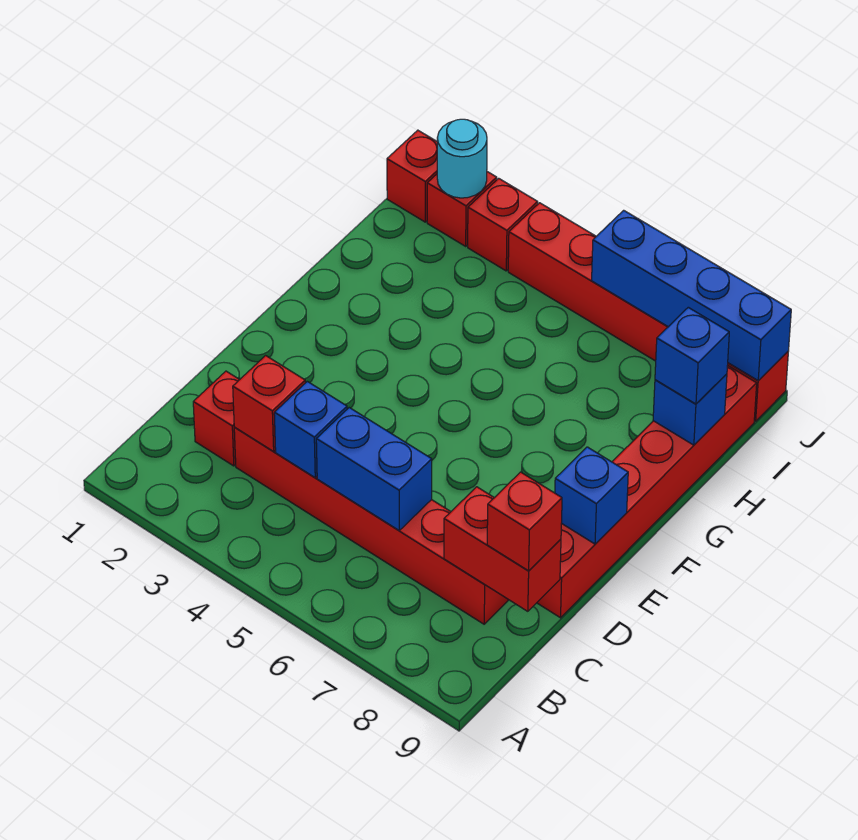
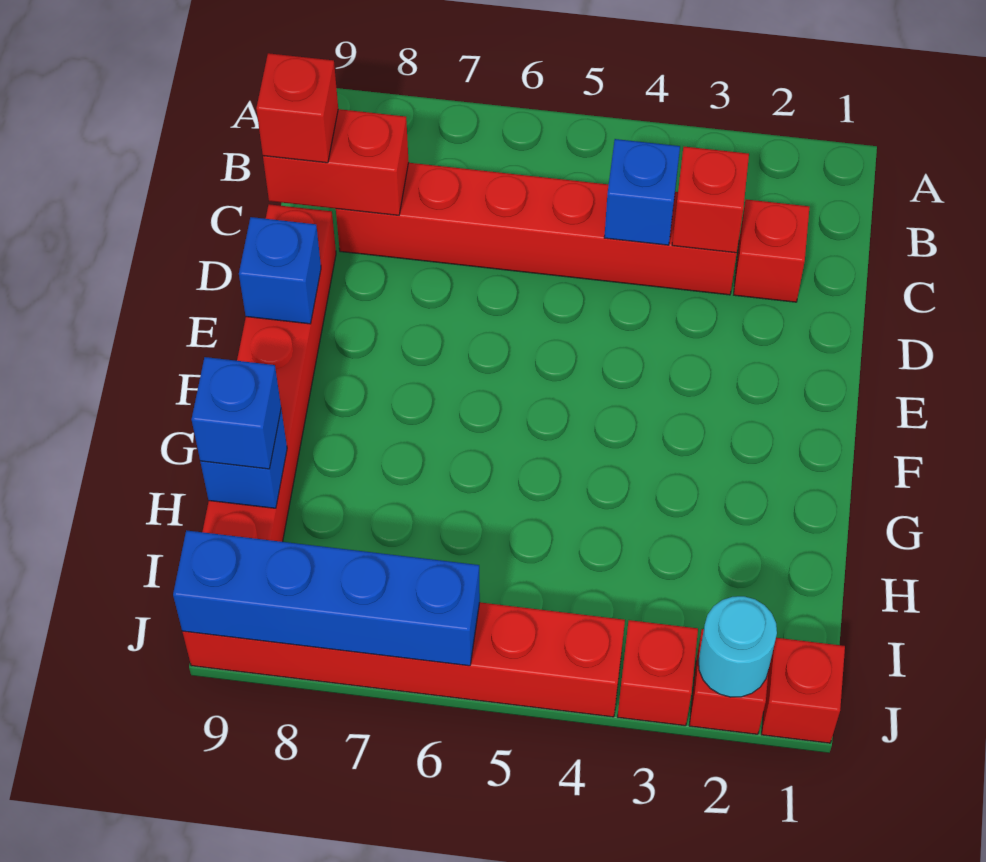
blue 1x2 brick [316,408,432,530] -> none

